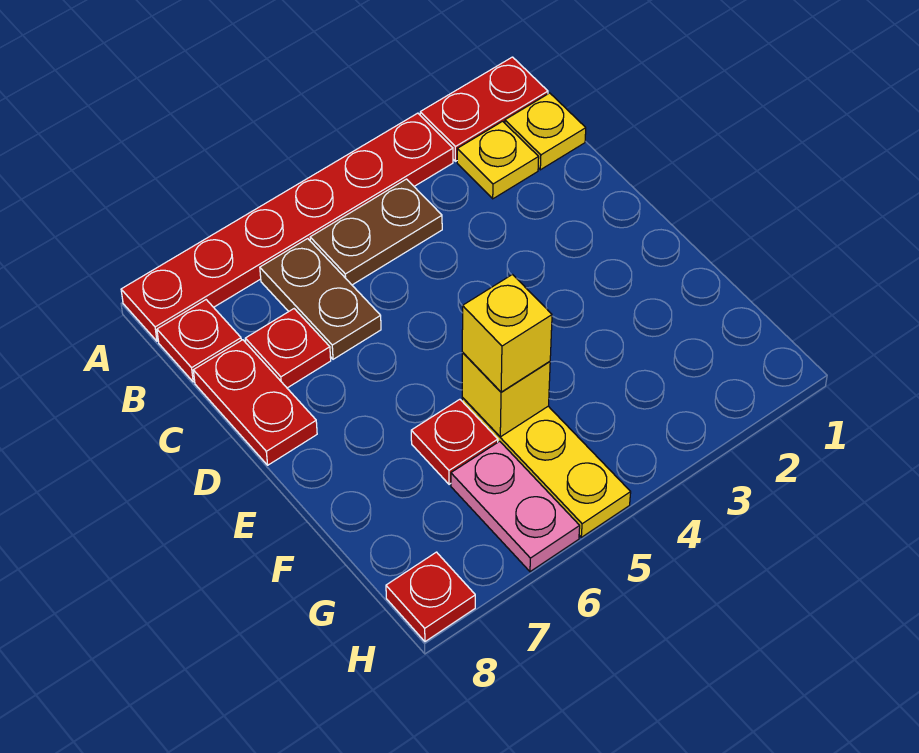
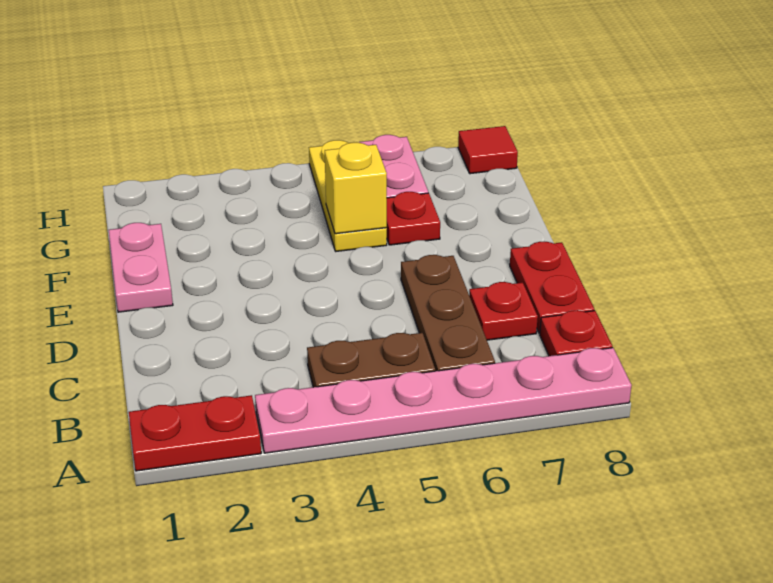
red 1x6 plate [121,113,453,341] -> pink 1x6 plate [255,348,632,453]
yellow 1x1 plate [505,93,586,170] -> none
yellow 1x1 plate [457,121,539,199] -> none
brown 1x2 plate [260,239,381,359] -> brown 1x3 plate [401,255,495,371]
none -> pink 1x2 plate [109,223,173,312]
yellow 1x1 brick [462,275,552,392] -> none
red 1x1 plate [386,552,475,642] -> red 1x1 tile [458,126,518,174]

